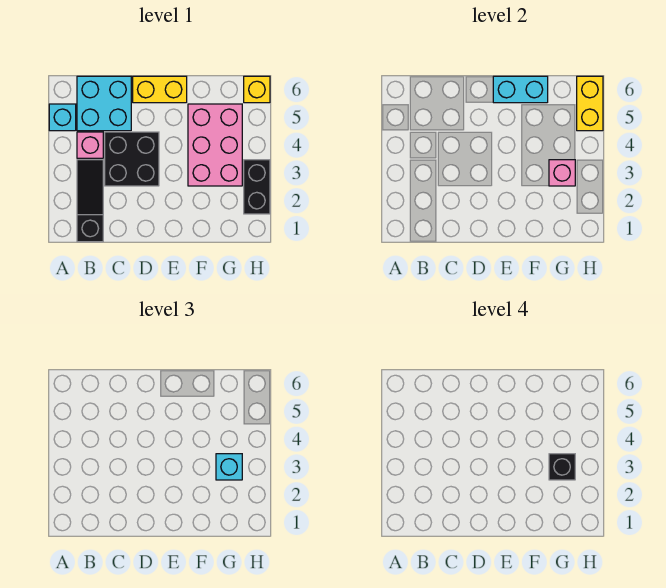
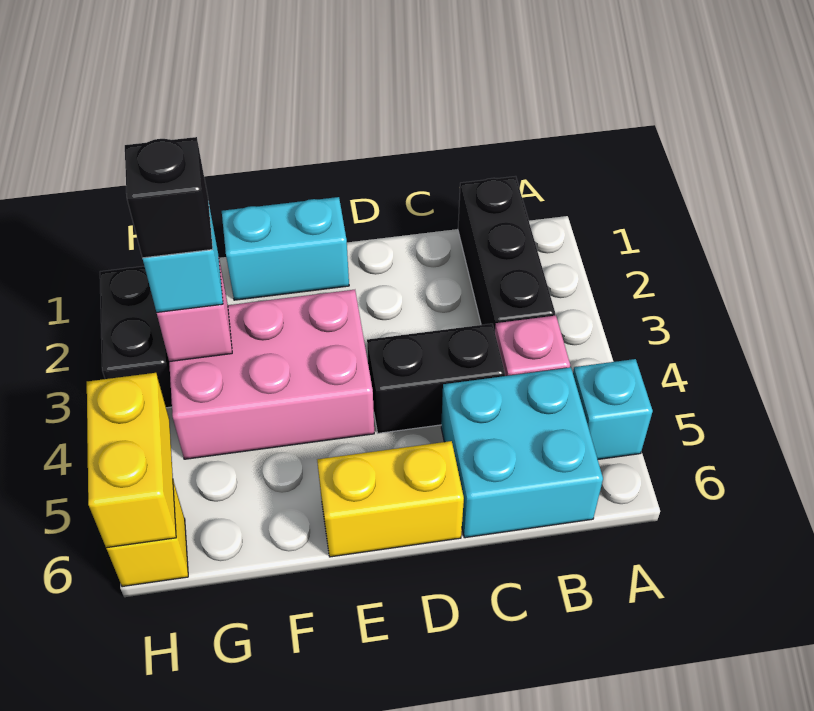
black 1x3 slope [77,160,103,242] -> black 1x3 brick [458,176,555,331]
black 2x2 brick [105,132,159,186] -> black 1x2 brick [367,324,505,433]
cyan 1x2 brick [493,76,548,103] -> cyan 1x2 brick moved to [222,197,349,300]
pink 2x3 brick [188,104,242,186] -> pink 2x3 brick turned to [169,290,374,459]

